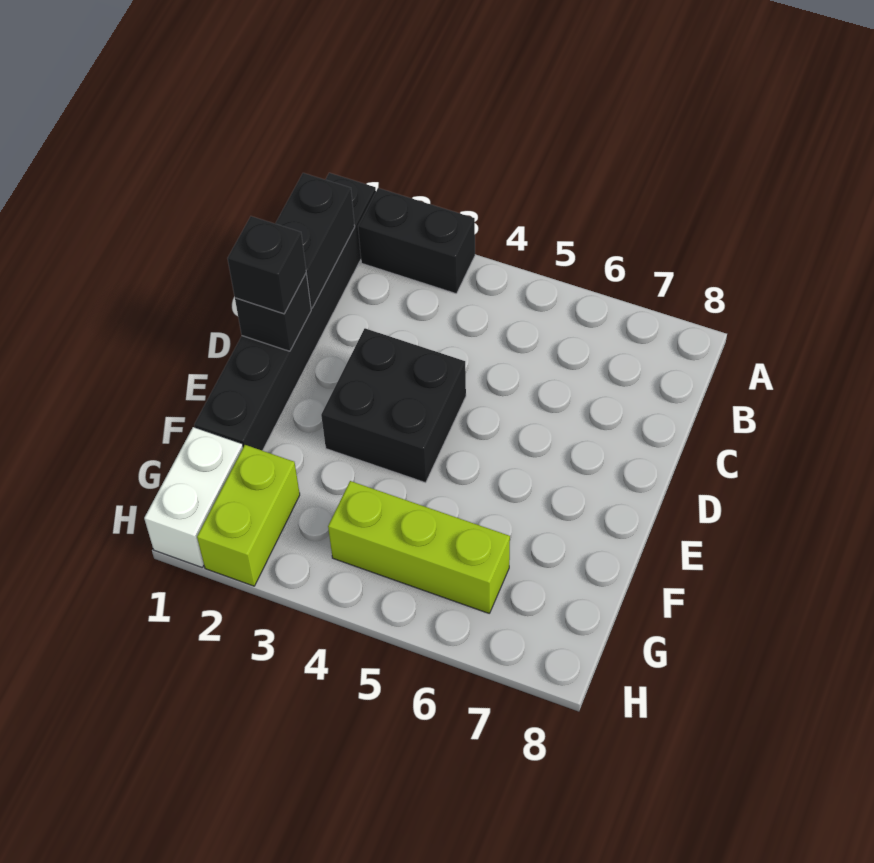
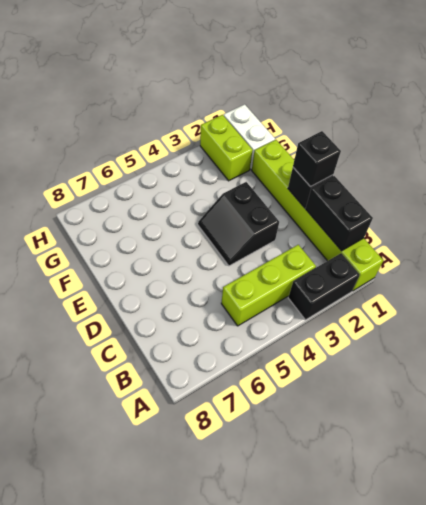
black 1x6 brick [194,173,376,451] -> lime 1x6 brick [252,140,383,291]
black 2x2 brick [321,328,466,483] -> black 2x2 slope [198,182,279,266]
lime 1x3 brick [328,481,510,613] -> lime 1x3 brick moved to [221,245,316,326]

